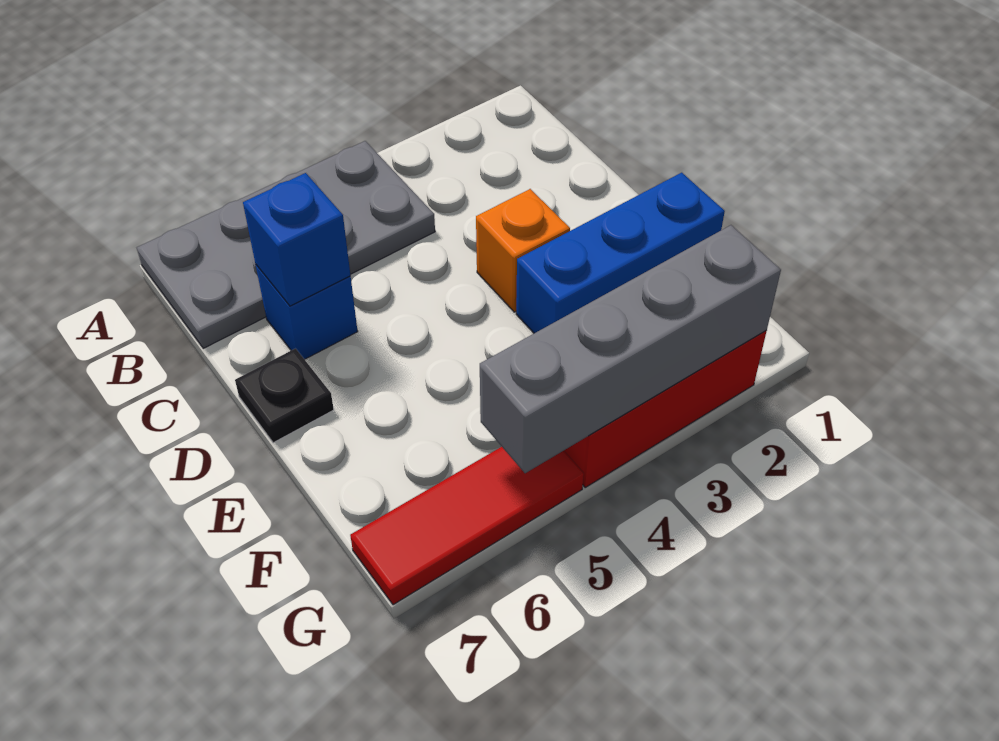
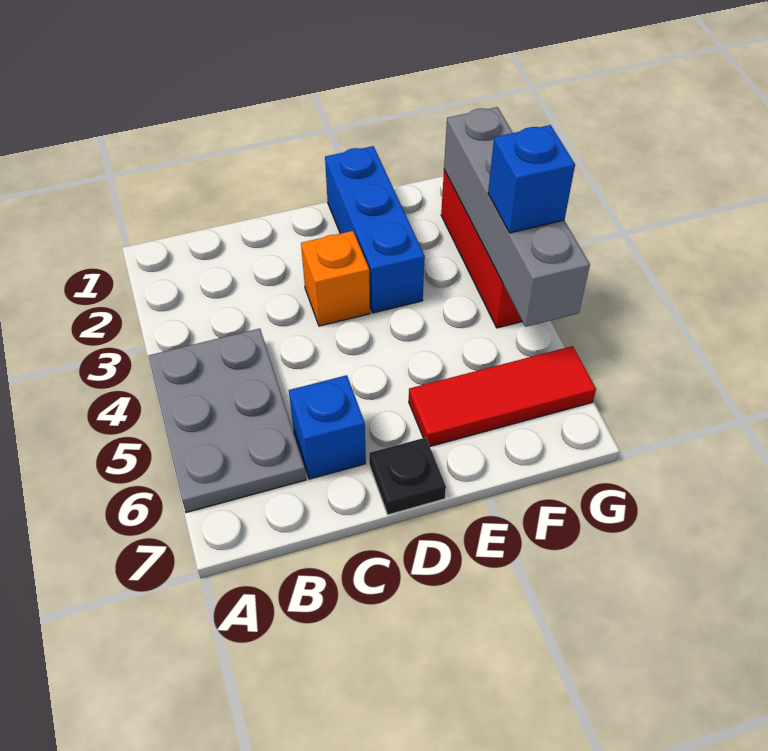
grey 2x4 plate [137,141,435,348] -> grey 2x3 plate [148,329,306,512]
blue 1x1 brick [243,173,351,306] -> blue 1x1 brick moved to [488,125,575,233]
red 1x3 tile [350,447,584,605] -> red 1x3 tile turned to [409,346,596,446]

